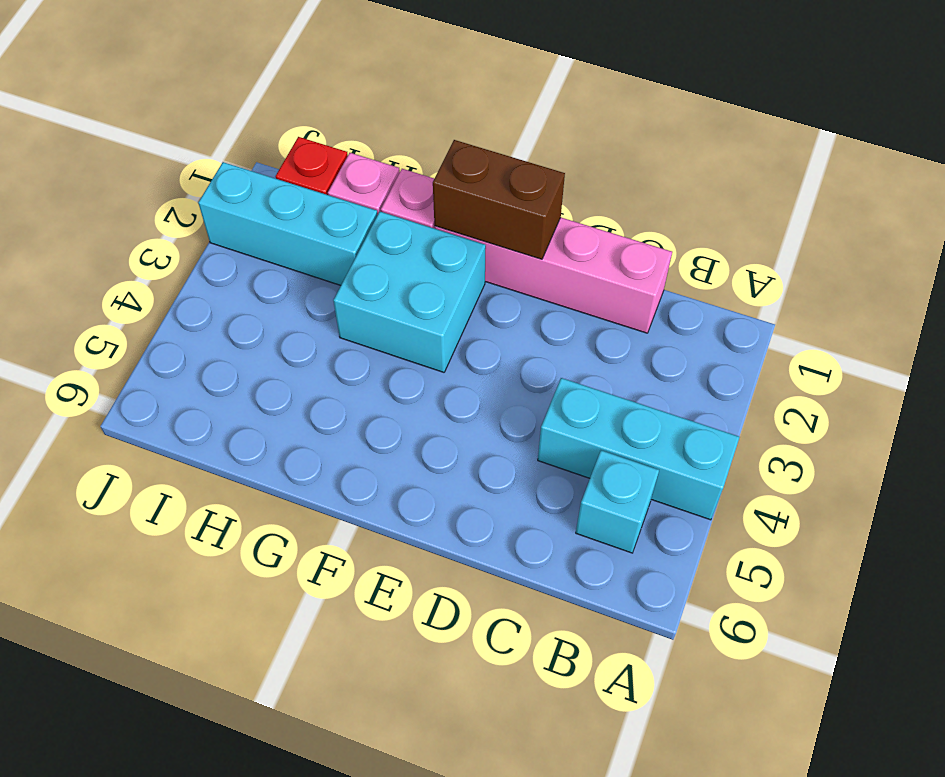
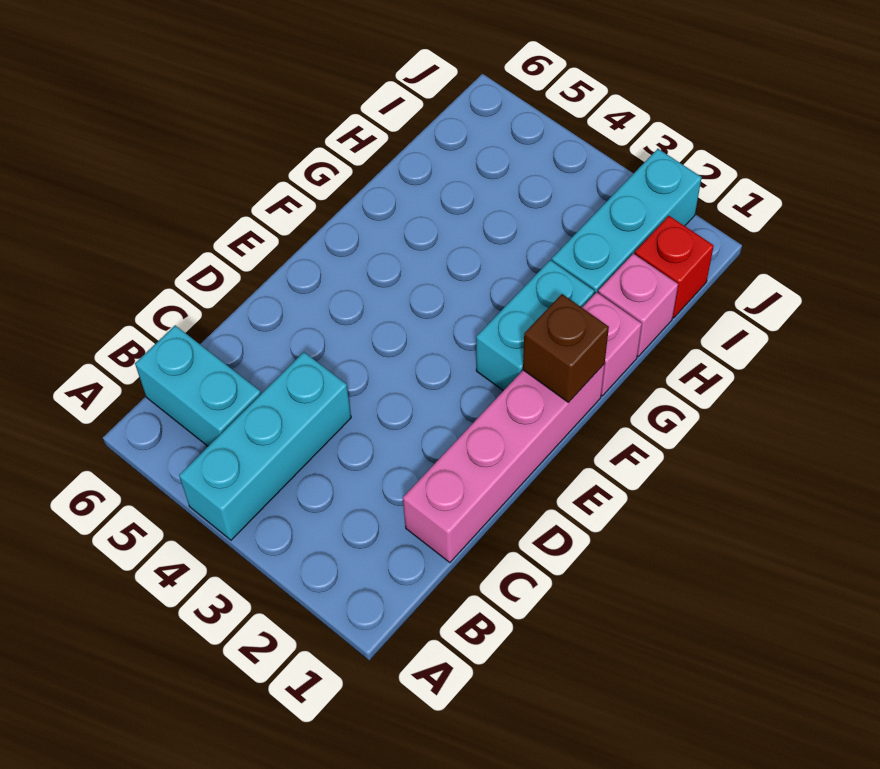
cyan 1x1 brick [576,450,659,553] -> cyan 1x2 brick [135,325,261,446]
brown 1x2 brick [433,140,565,259] -> brown 1x1 brick [523,294,609,403]
cyan 2x2 brick [333,212,486,372] -> cyan 1x2 brick [476,260,594,391]

